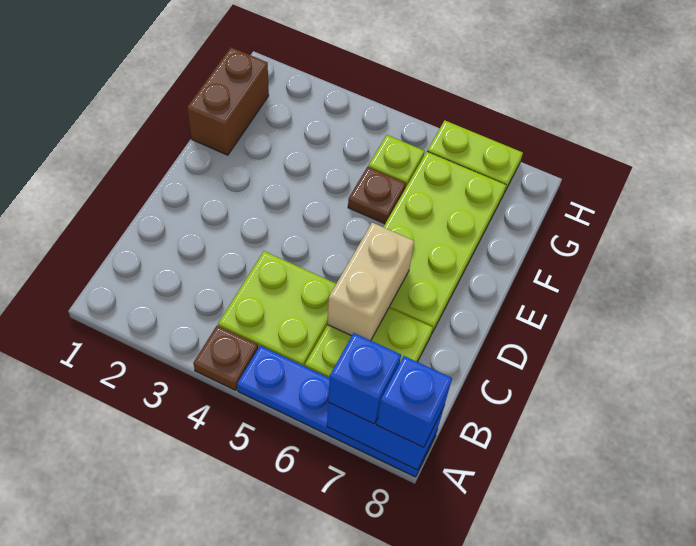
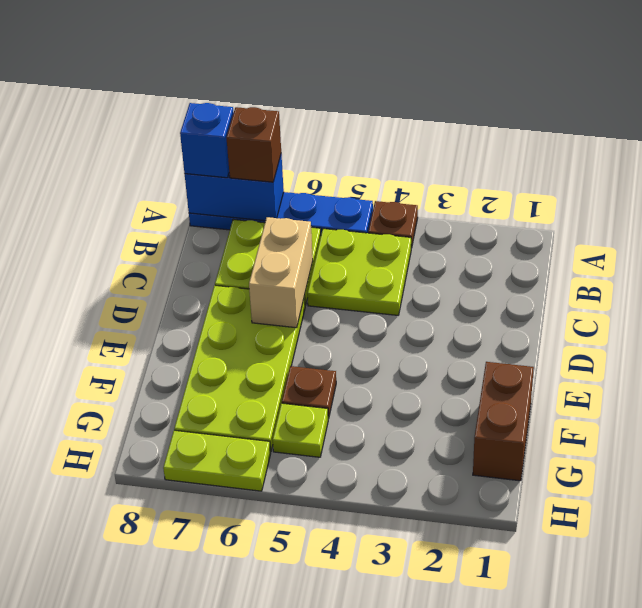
blue 1x1 brick [328,333,401,424] -> brown 1x1 brick [226,107,281,182]

